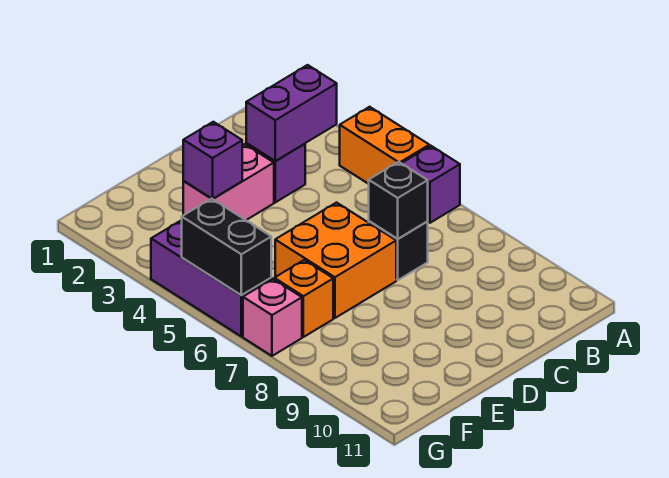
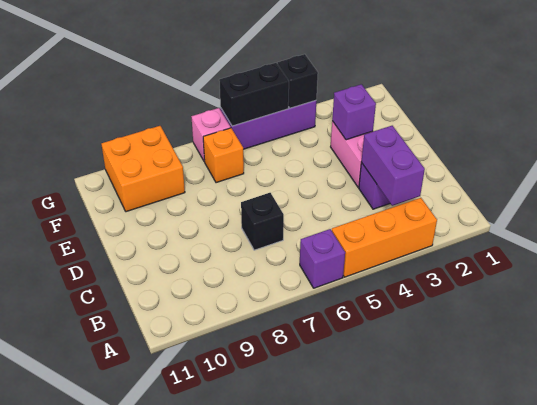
orange 1x2 brick [340,107,429,184] -> orange 1x3 brick [332,198,437,277]
black 1x1 brick [369,162,428,239] -> black 1x1 brick moved to [278,54,318,108]
orange 2x2 brick [275,203,396,318] -> orange 2x2 brick moved to [102,126,185,212]

